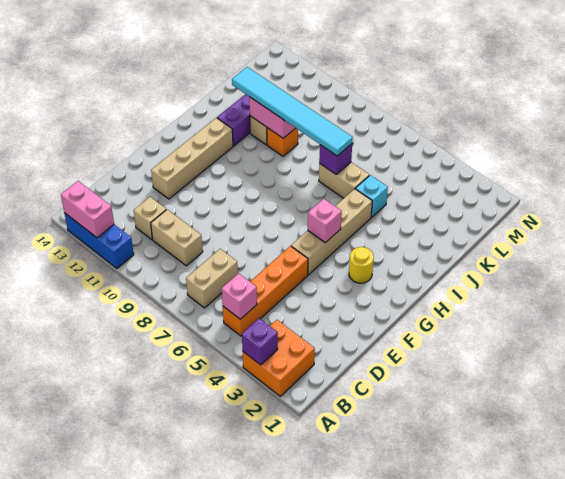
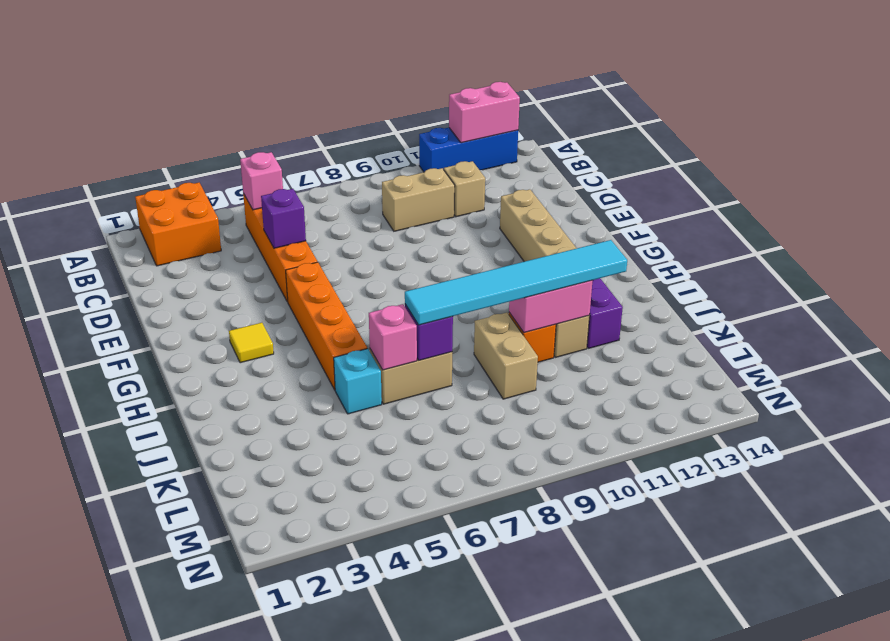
purple 1x1 brick [242,318,278,365] -> purple 1x1 brick moved to [261,189,306,248]
tan 1x2 brick [186,249,238,308] -> tan 1x2 brick moved to [474,313,538,399]
tan 1x4 brick [291,189,372,275] -> orange 1x4 brick [286,262,367,390]
yellow 1x1 round brick [349,247,374,283] -> yellow 1x1 tile [229,323,274,363]
pink 1x1 brick [308,199,342,243] -> pink 1x1 brick moved to [369,304,417,370]

